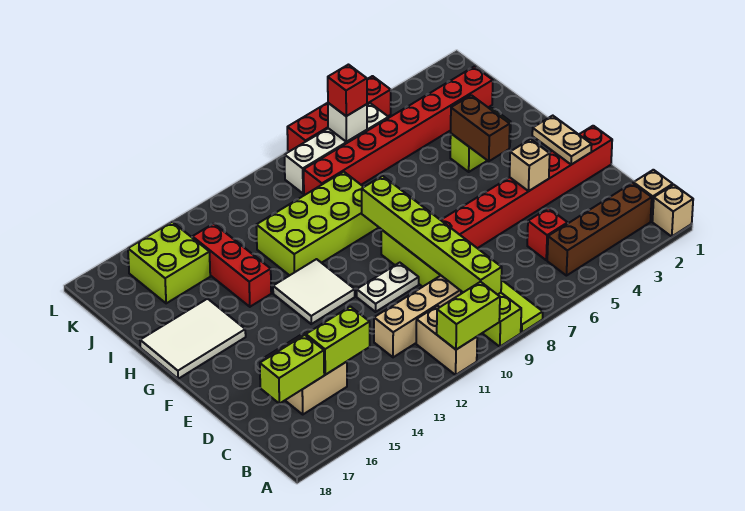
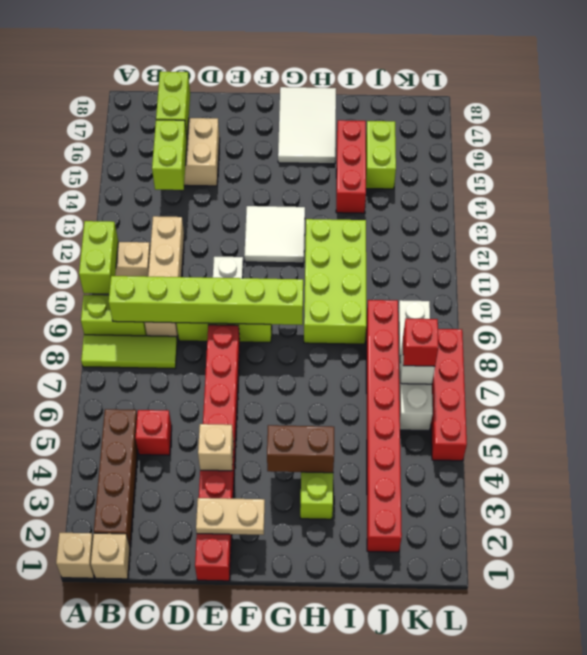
red 1x3 brick [192,224,271,307] -> red 1x3 brick turned to [336,120,366,213]
lime 2x2 brick [128,222,210,303] -> lime 1x2 brick [366,121,396,189]

